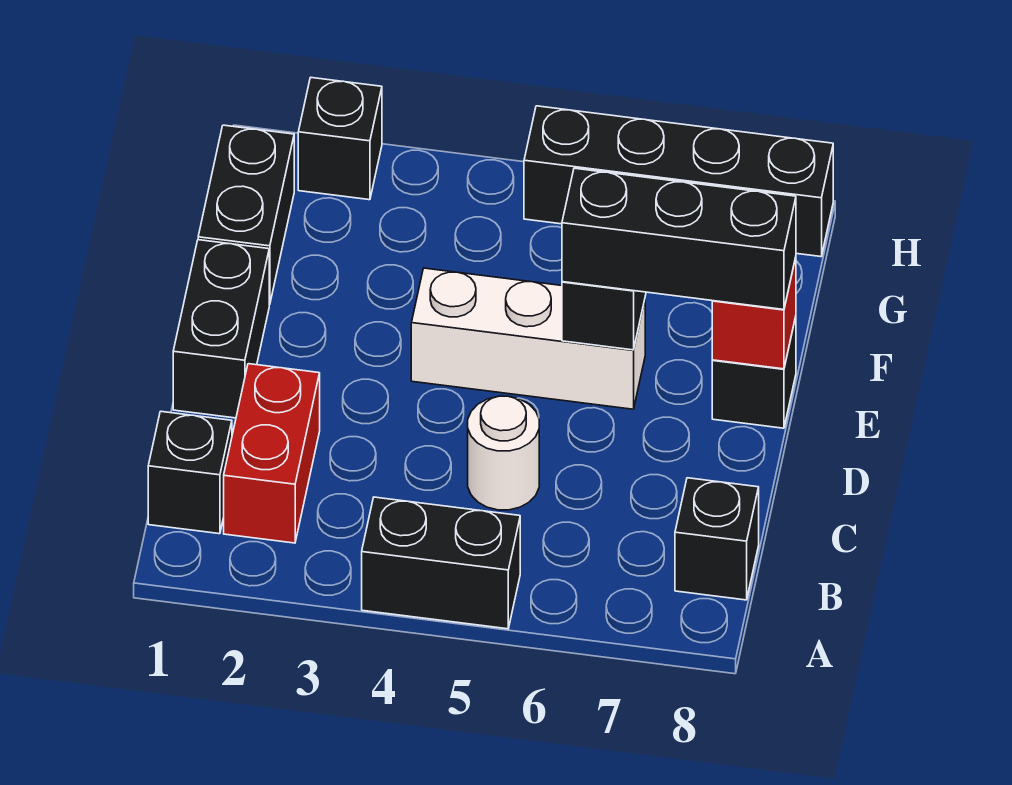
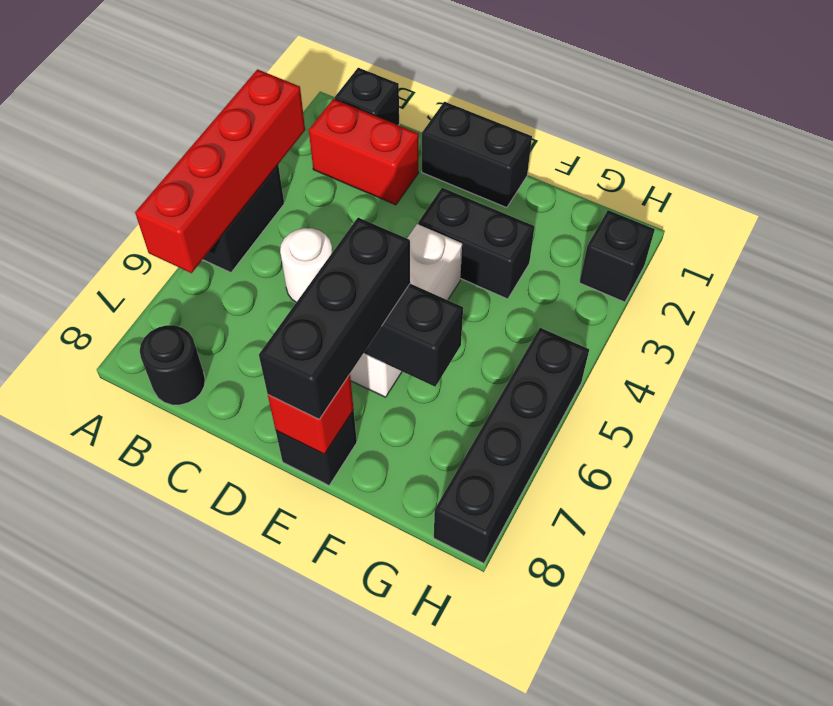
none -> red 1x4 brick [135,69,305,273]
black 1x1 brick [675,478,759,600] -> black 1x1 round brick [140,325,205,405]
black 1x2 brick [198,125,294,305] -> black 1x2 brick moved to [418,188,534,299]

